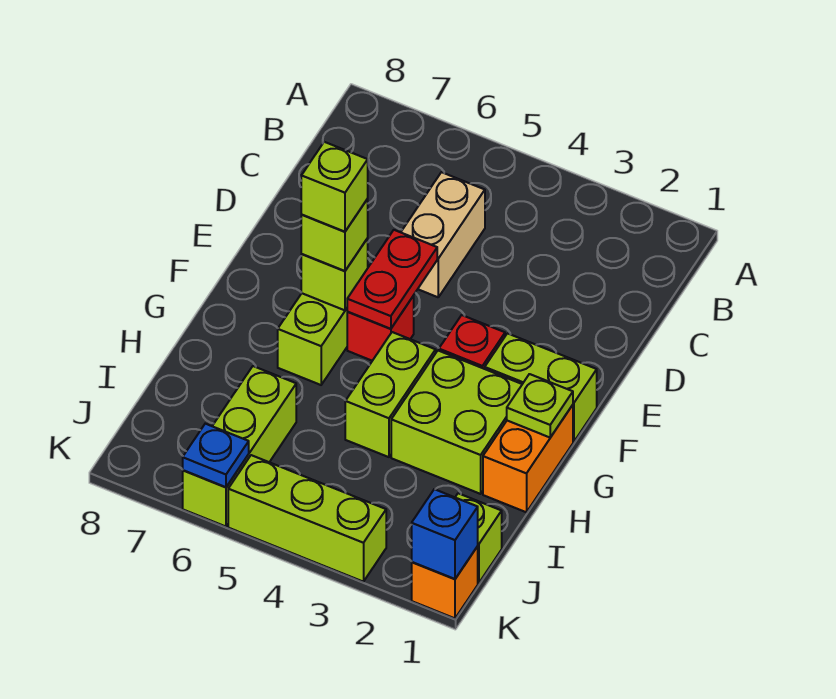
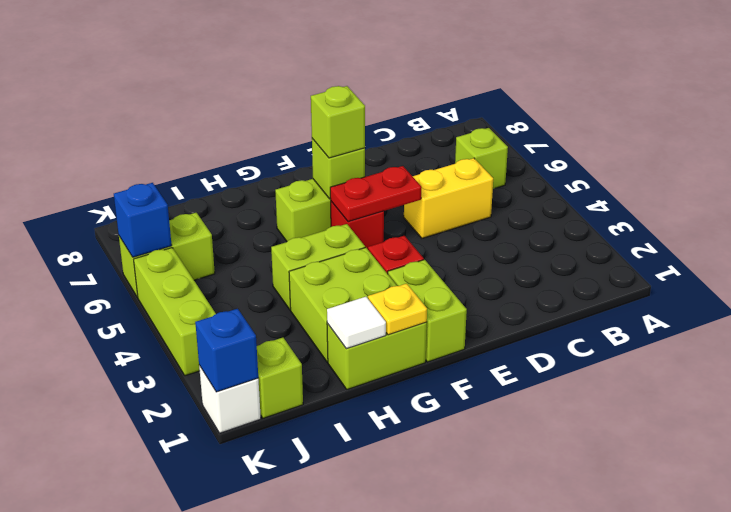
tan 1x2 brick [401,172,485,297] -> yellow 1x2 brick [404,158,493,238]
lime 1x1 brick [301,142,368,232] -> lime 1x1 brick moved to [455,128,508,189]
orange 1x2 brick [483,405,573,512] -> lime 1x2 brick [327,322,427,389]
lime 1x1 plate [507,374,573,437] -> yellow 1x1 plate [368,284,427,335]
none -> white 1x1 tile [327,297,386,349]
lime 1x3 brick [183,366,296,526] -> lime 1x2 brick [119,212,215,297]
orange 1x1 brick [412,547,478,618] -> white 1x1 brick [199,365,261,433]
blue 1x1 plate [183,424,249,487] -> blue 1x1 brick [114,183,172,257]

